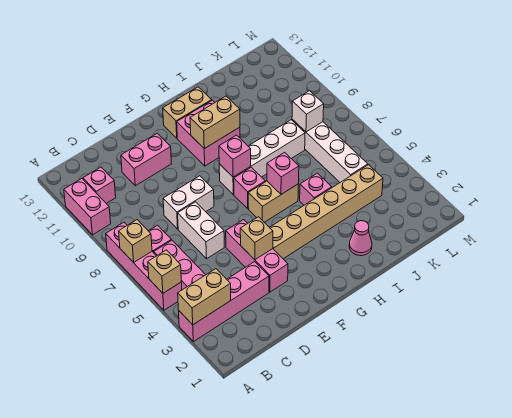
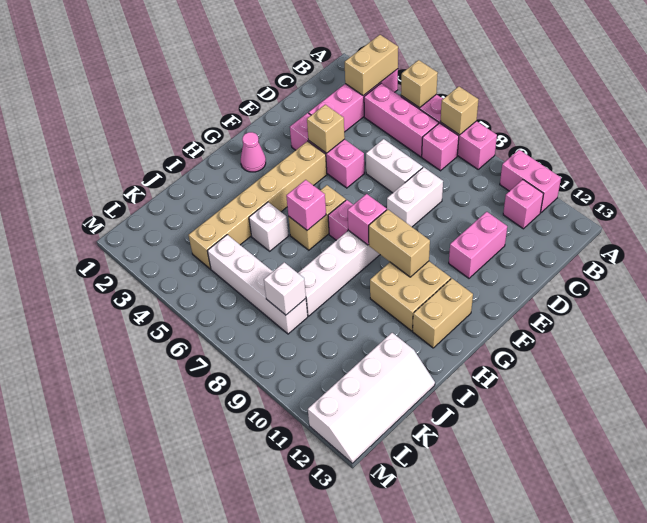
pink 2x2 brick [177,100,240,166] -> tan 2x2 brick [370,261,451,331]
tan 1x2 brick [190,96,240,149] -> tan 1x2 brick turned to [369,209,430,277]
pink 1x1 cone [349,221,372,256] -> pink 1x1 cone moved to [241,132,266,172]
pink 1x1 brick [300,173,332,205] -> white 1x1 brick [249,202,289,251]
none -> white 2x4 slope [308,333,435,463]

